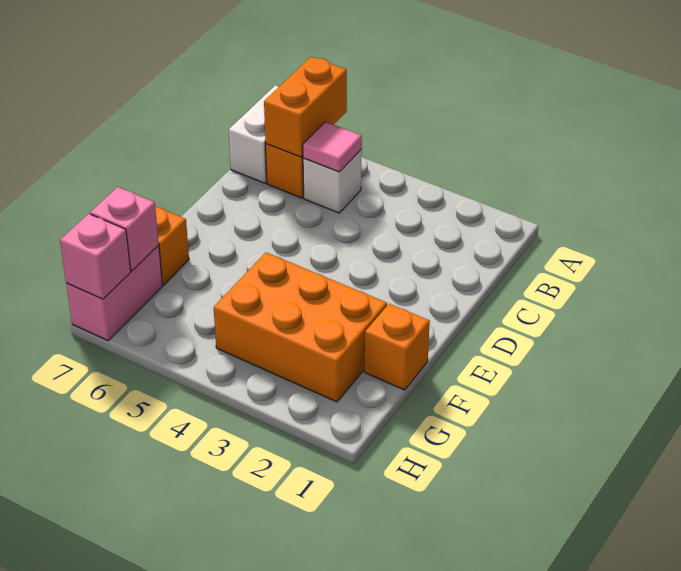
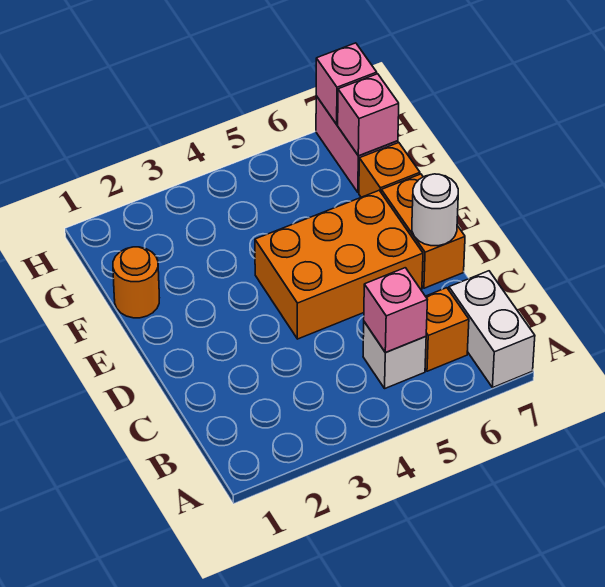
orange 1x2 brick [264,57,347,157] -> orange 1x2 brick moved to [381,174,465,288]
pink 1x1 tile [303,122,362,172] -> pink 1x1 brick [364,268,427,353]
none -> white 1x1 round brick [412,174,458,246]
orange 1x1 brick [365,304,430,390] -> orange 1x1 round brick [113,247,159,318]
orange 2x3 brick [214,252,387,402] -> orange 2x3 brick moved to [255,190,423,339]

